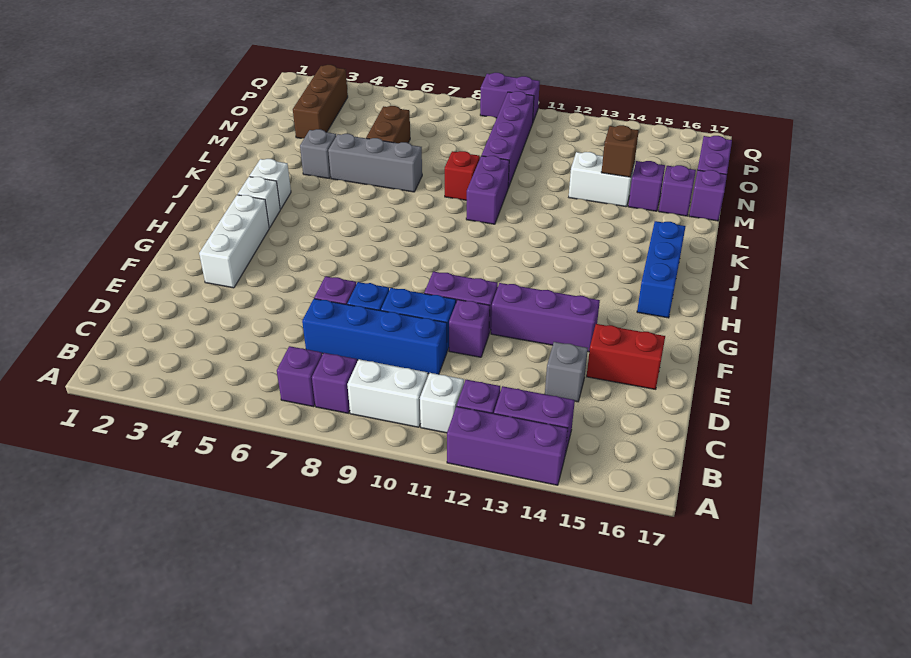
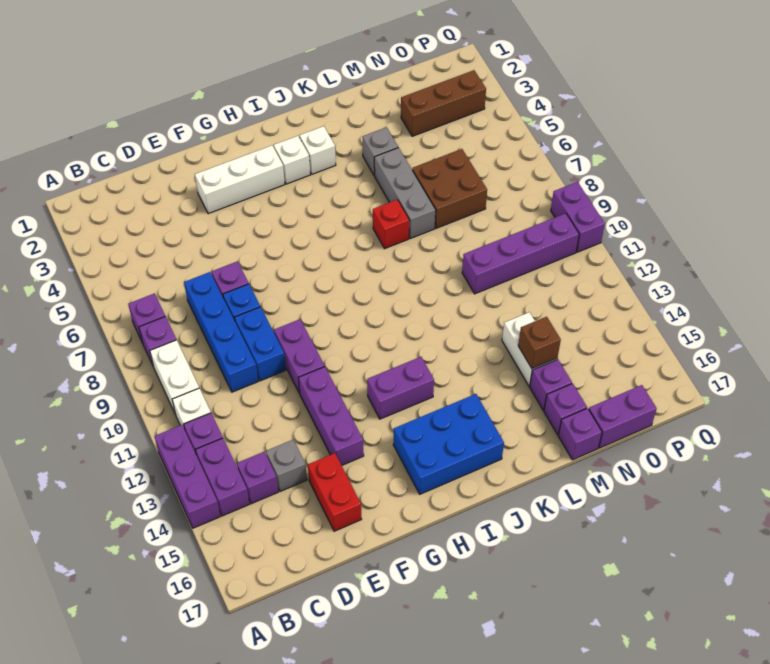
purple 1x1 brick [449,300,490,357] -> purple 1x1 brick moved to [237,452,278,504]
blue 1x3 brick [637,221,686,318] -> blue 2x3 brick [393,394,504,494]
purple 1x2 brick [466,156,509,224] -> purple 1x2 brick moved to [367,357,434,419]
red 1x1 brick [445,151,480,200] -> red 1x1 brick moved to [373,200,410,249]
brown 1x2 brick [366,106,410,143] -> brown 2x2 brick [412,149,487,228]

